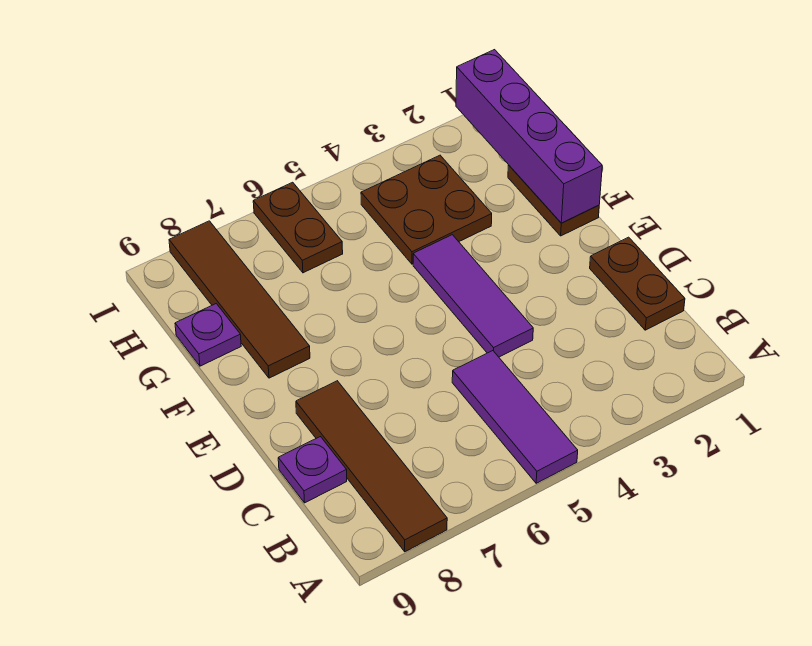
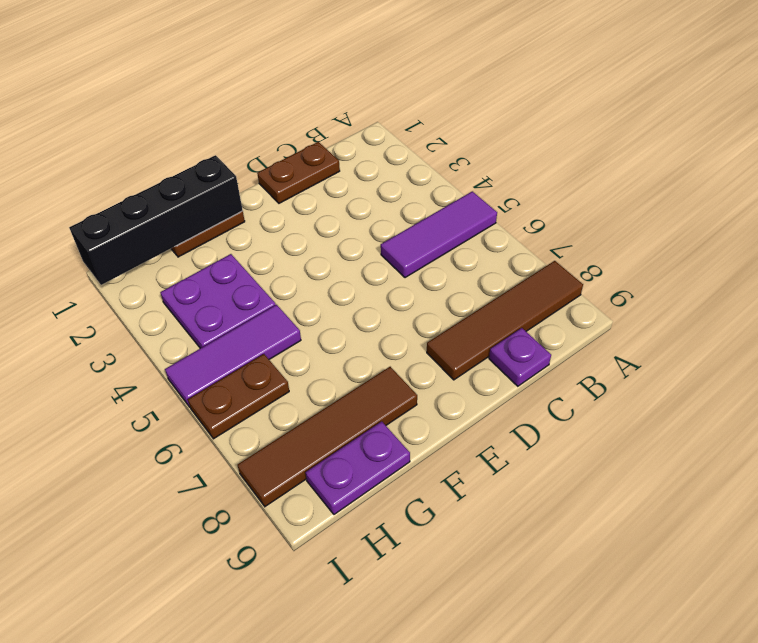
purple 1x3 tile [413,235,533,357] -> purple 1x3 tile moved to [165,305,301,407]
purple 1x4 brick [456,50,602,223] -> black 1x4 brick [69,155,243,285]
brown 2x2 plate [361,155,492,264] -> purple 2x2 plate [160,254,276,348]
purple 1x1 plate [175,304,241,366] -> purple 1x2 plate [306,421,410,514]

